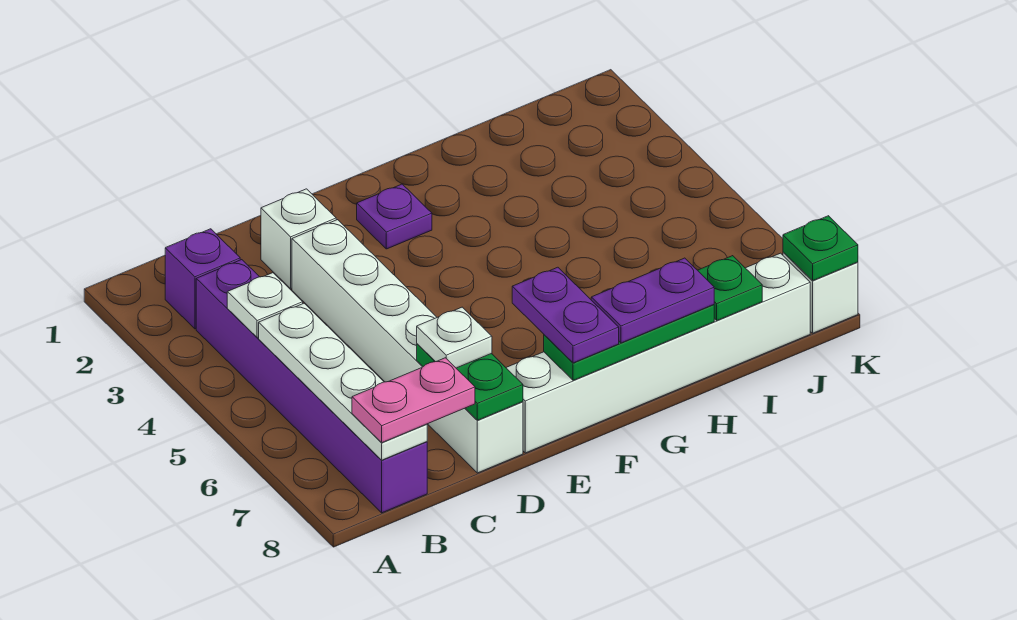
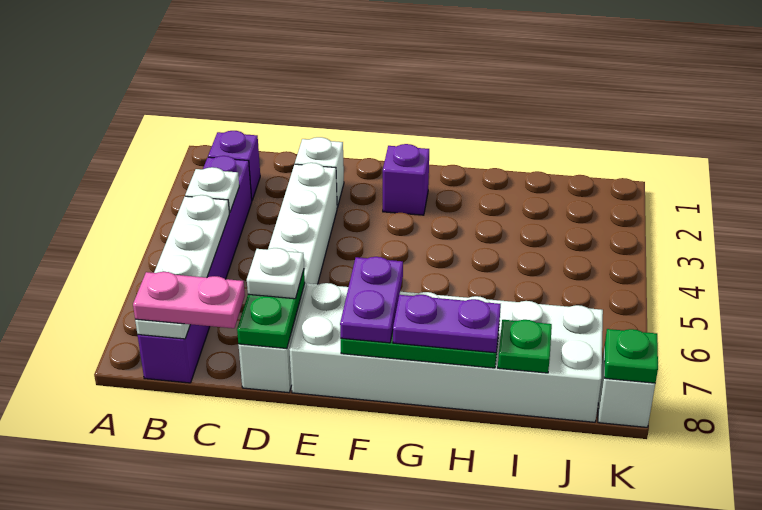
white 1x6 brick [506,253,810,453] -> white 2x6 brick [290,283,603,422]
purple 1x1 plate [357,184,432,249] -> purple 1x1 brick [383,144,429,215]

